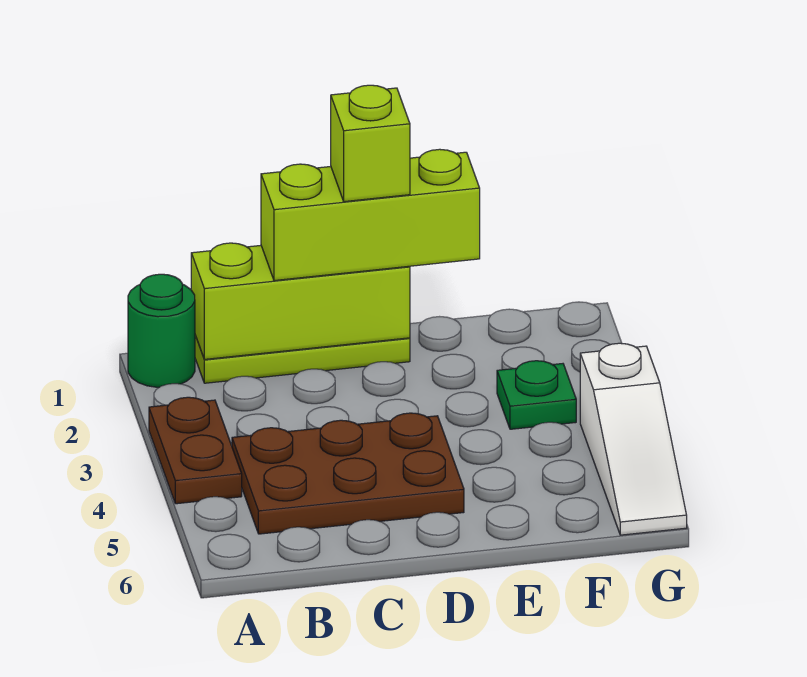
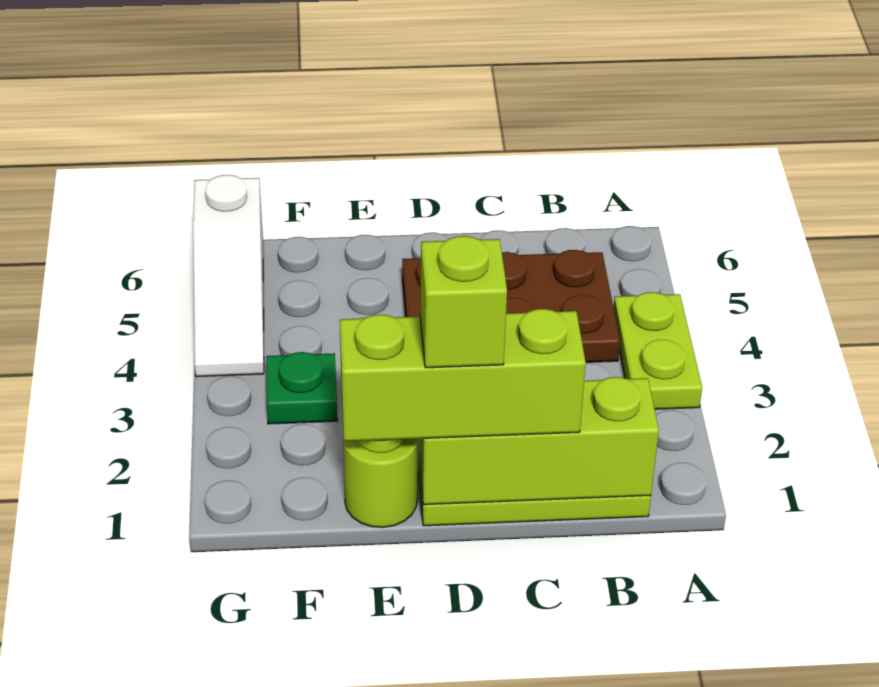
green 1x1 round brick [128,274,195,387] -> none
brown 1x2 plate [149,397,242,504] -> lime 1x2 plate [614,292,702,409]
none -> lime 1x1 round brick [343,437,418,527]
white 1x3 slope [580,343,687,535] -> white 1x3 slope turned to [193,175,264,377]

